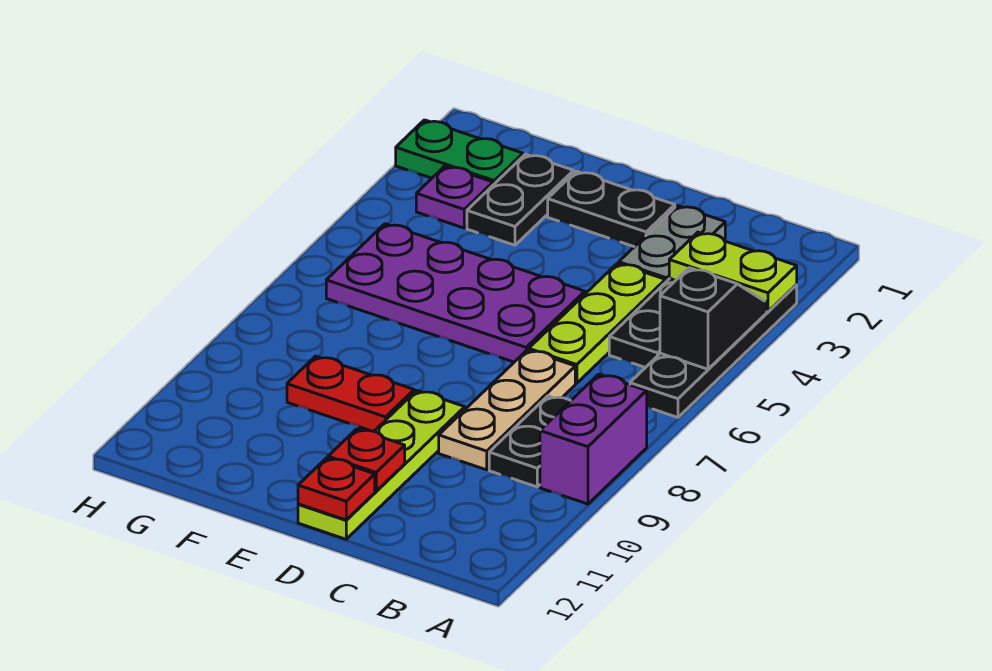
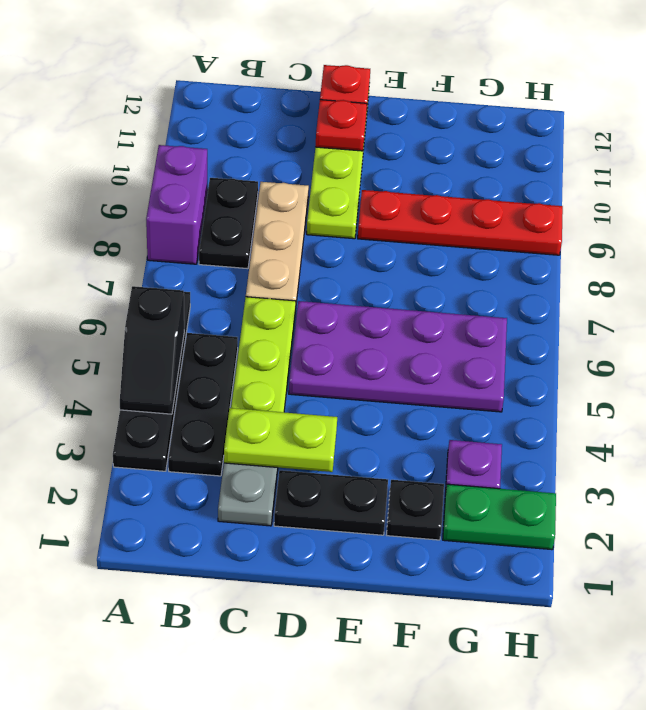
lime 1x2 plate [669,232,797,312] -> lime 1x2 plate moved to [224,408,337,472]
red 1x2 plate [287,356,414,431] -> red 1x4 plate [358,190,563,255]
black 1x2 plate [467,154,574,245] -> black 1x1 plate [387,480,444,540]

